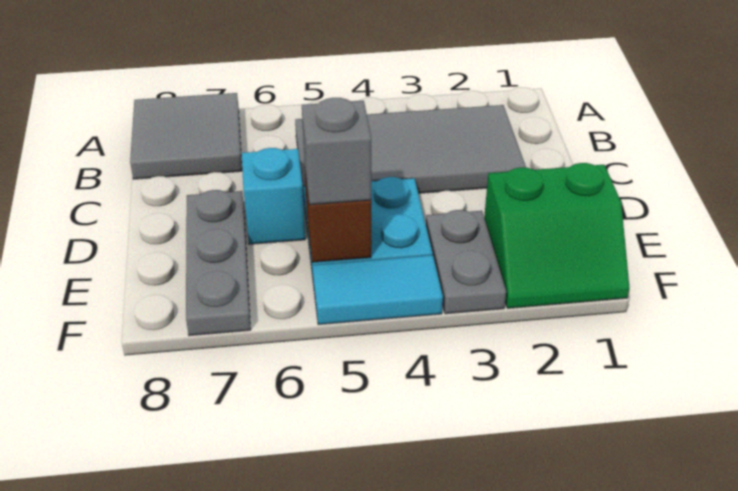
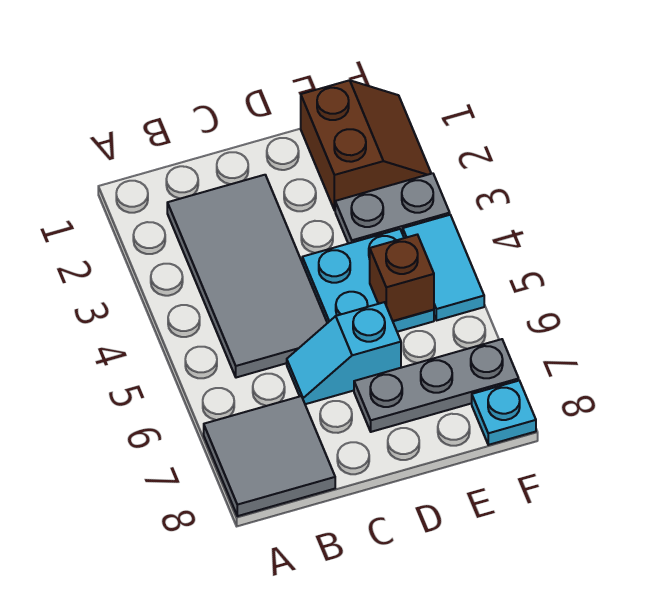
green 2x2 slope [484,163,629,308] -> brown 2x2 slope [301,80,431,210]
grey 1x1 brick [302,98,371,205] -> none
none -> cyan 1x1 plate [472,381,536,445]

